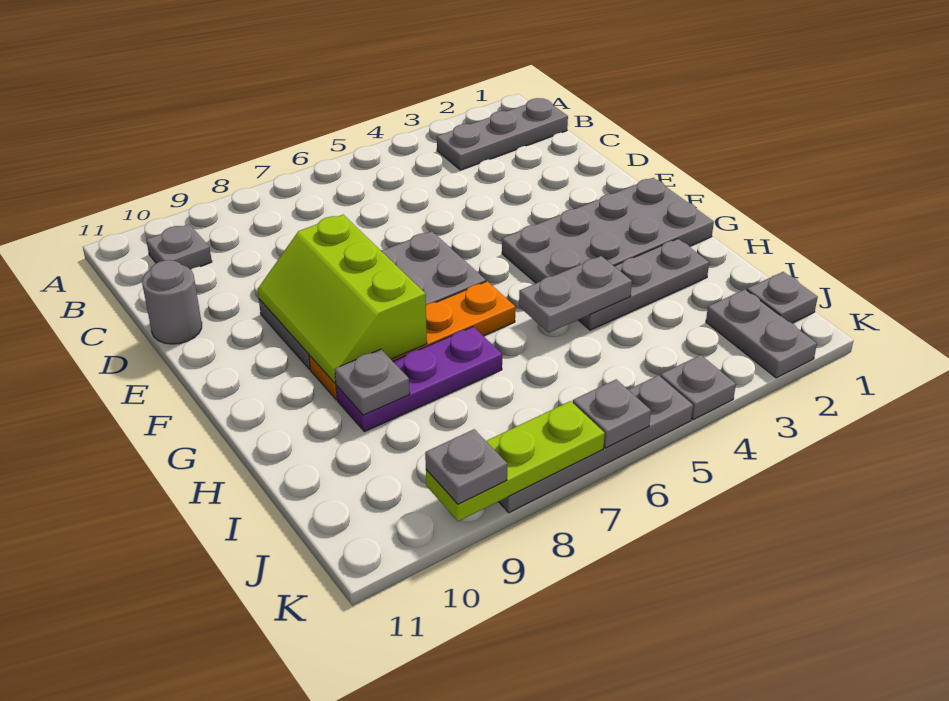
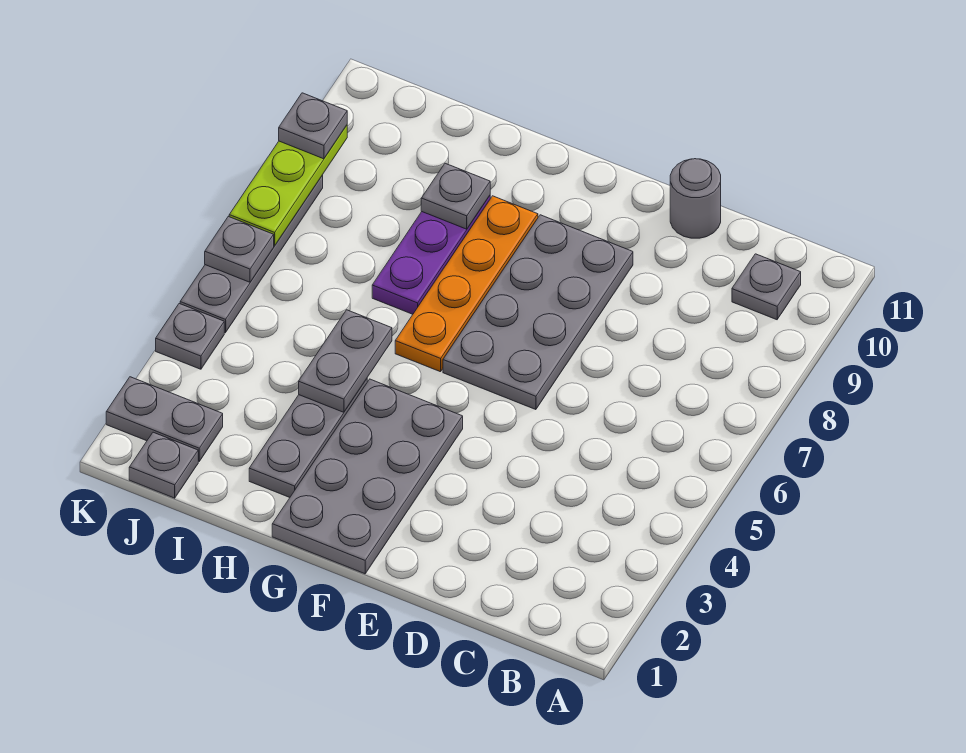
grey 1x3 plate [437,98,568,170] -> none
lime 2x3 slope [257,215,427,383] -> none

